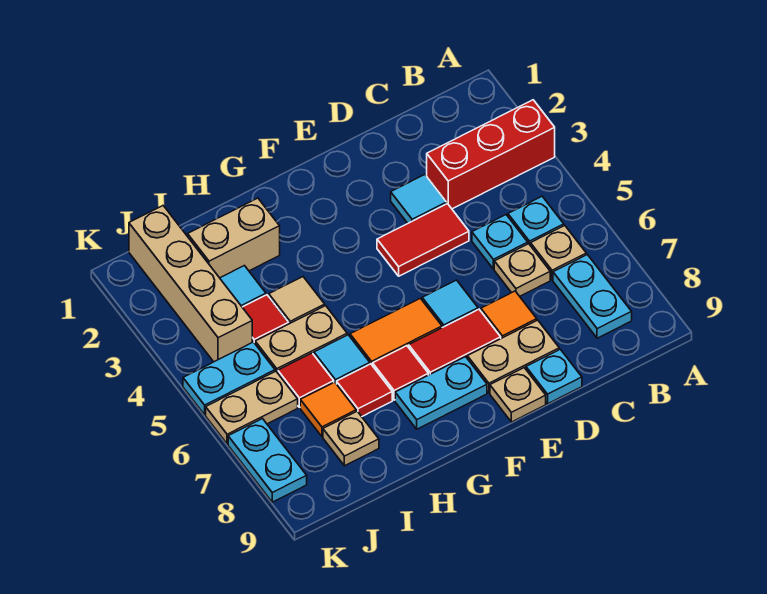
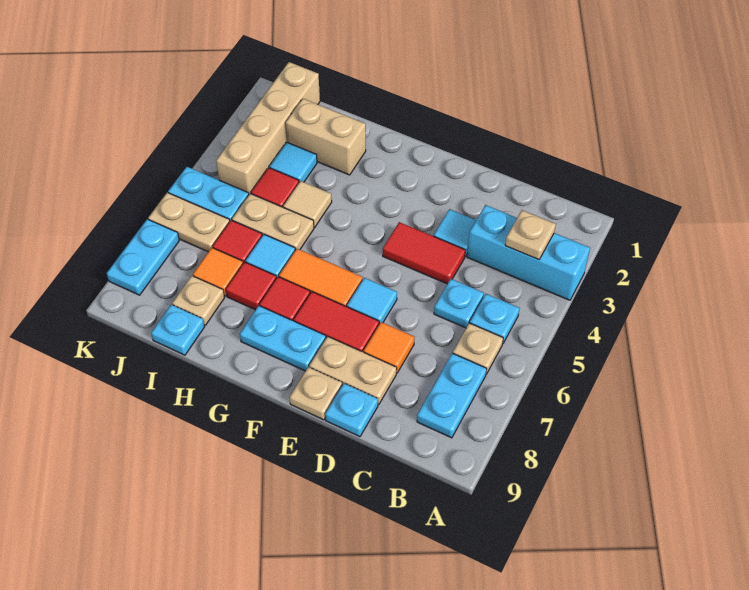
red 1x3 brick [427,100,555,209] -> cyan 1x3 brick [467,205,590,300]
tan 1x1 plate [494,244,550,296] -> tan 1x1 plate moved to [505,210,556,260]
none -> cyan 1x1 plate [151,305,205,355]

